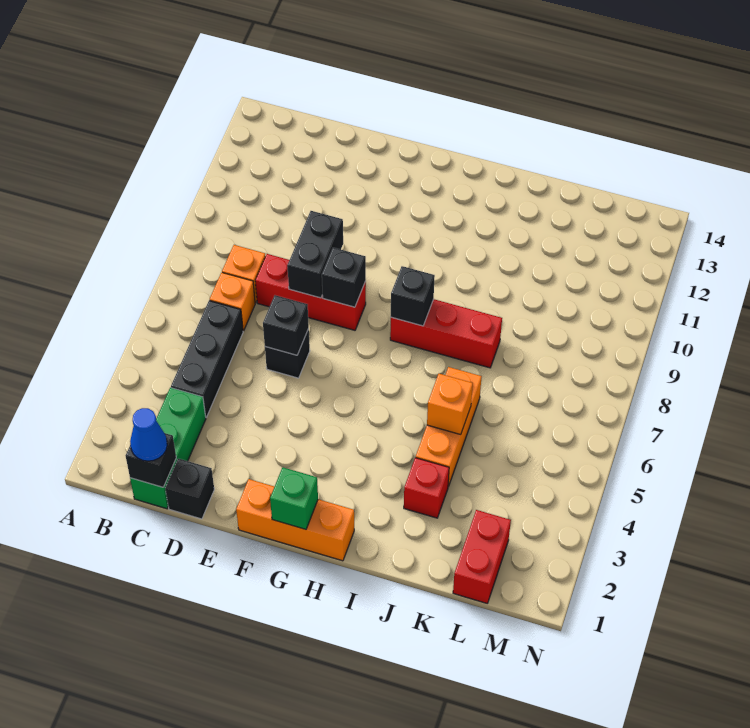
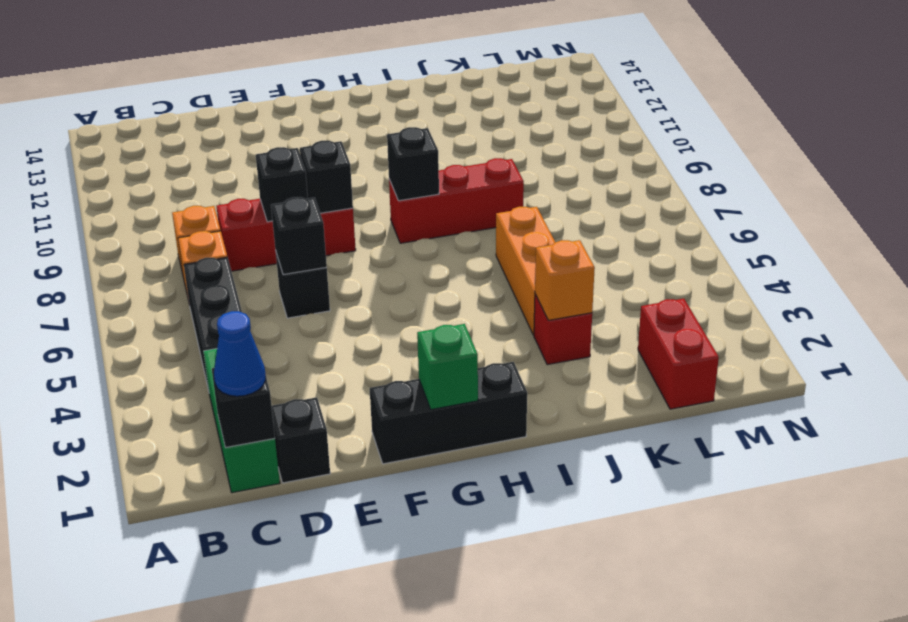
black 1x2 brick [287,211,343,298] -> black 1x1 brick [256,147,308,222]
orange 1x3 brick [236,479,354,561] -> black 1x3 brick [370,362,527,464]
orange 1x1 brick [427,374,473,434] -> orange 1x1 brick moved to [535,240,595,320]

